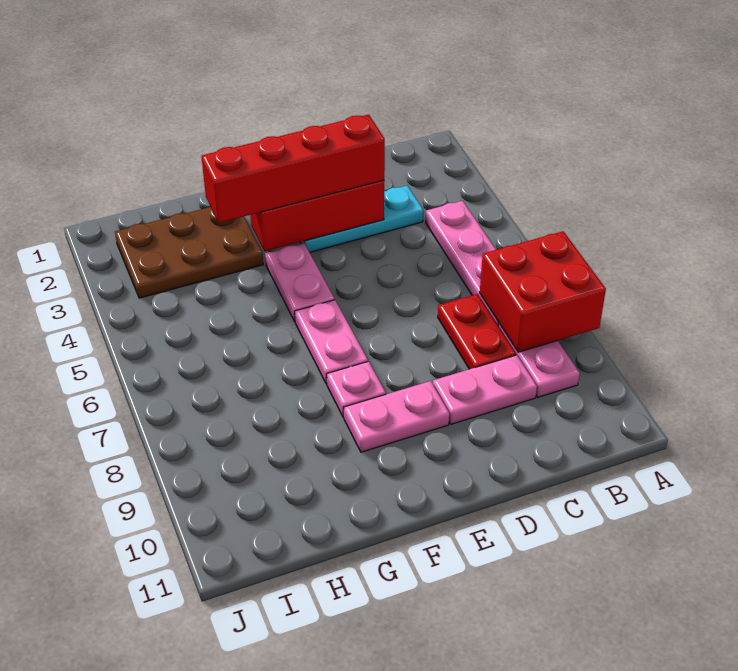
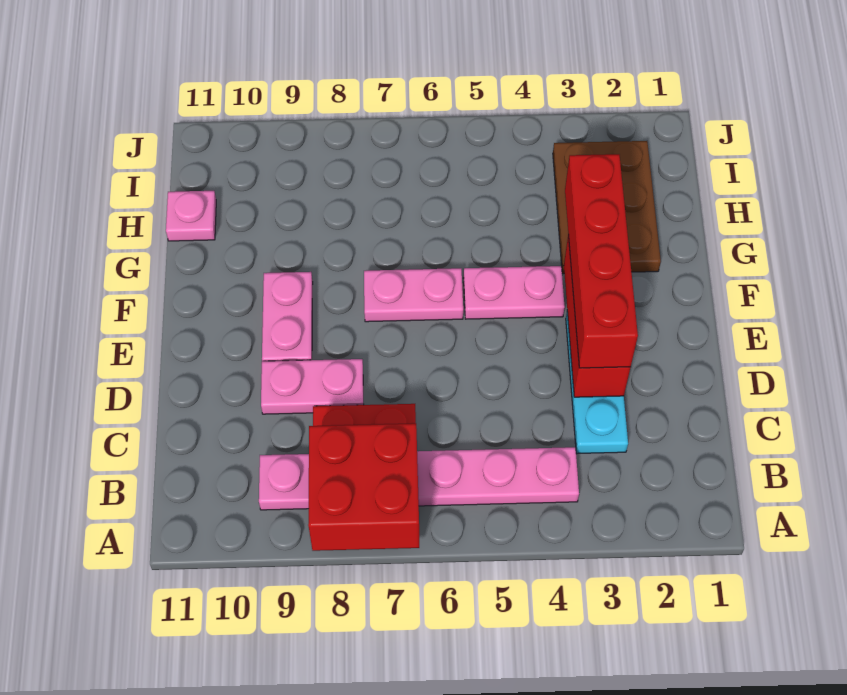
pink 1x2 plate [433,355,537,424] -> pink 1x2 plate turned to [261,359,364,414]
pink 1x1 plate [327,361,386,417] -> pink 1x1 plate moved to [166,191,216,241]

